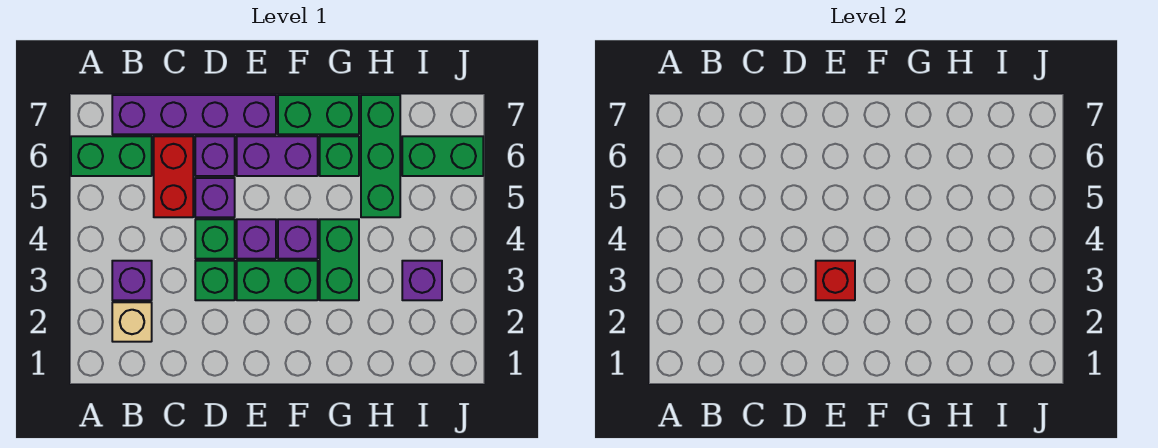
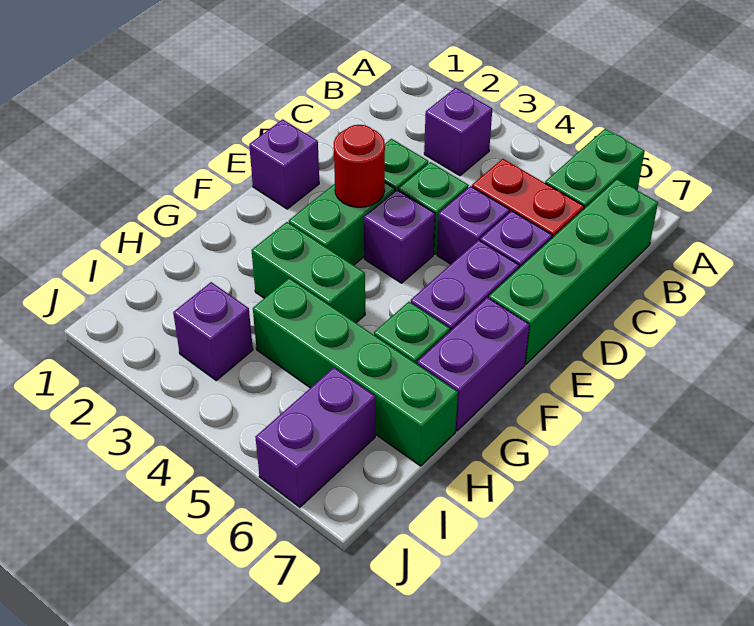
tan 1x1 brick [112,302,152,342] -> none
purple 1x4 brick [112,95,276,134] -> green 1x4 brick [489,179,658,364]
red 1x1 brick [816,261,855,300] -> red 1x1 round brick [334,125,385,207]
purple 1x1 brick [278,219,318,259] -> purple 1x1 brick moved to [249,119,319,209]
green 1x2 brick [278,95,359,134] -> purple 1x2 brick [417,298,529,431]
green 1x3 brick [361,95,400,217] -> green 1x4 brick [253,278,458,466]
green 1x2 brick [402,136,483,176] -> purple 1x2 brick [255,368,375,507]

